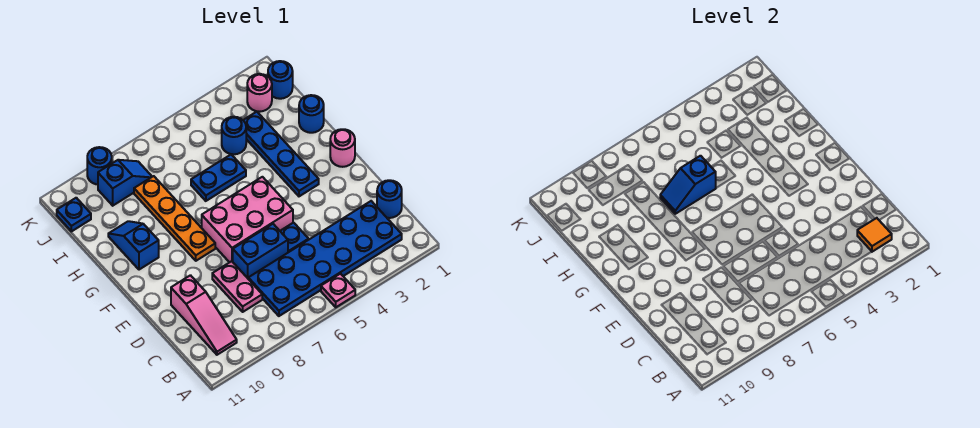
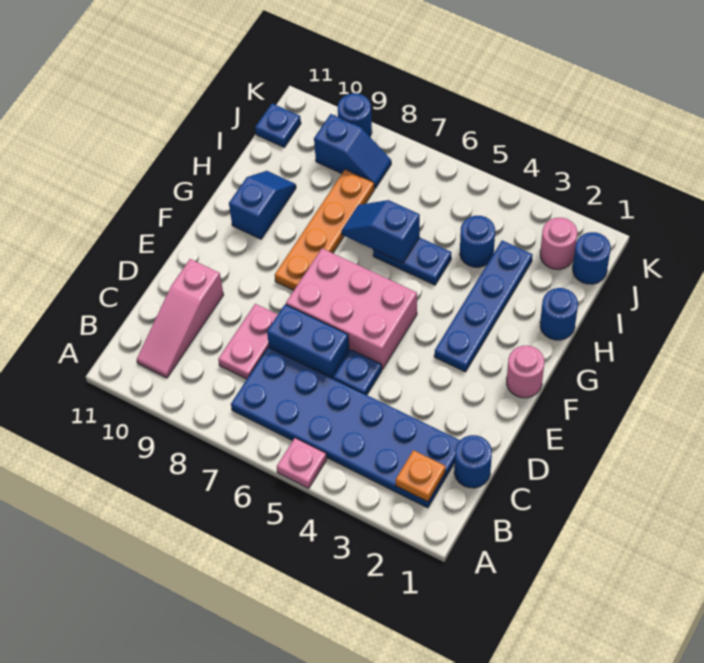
orange 1x1 tile [857,218,892,252] -> orange 1x1 plate [396,450,446,502]

